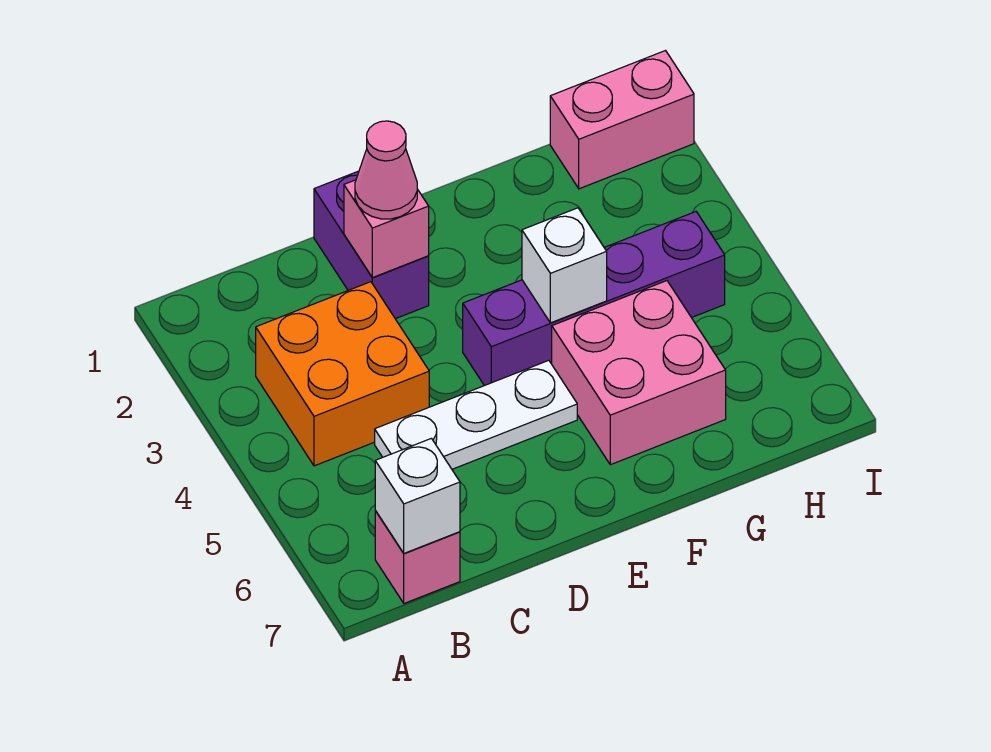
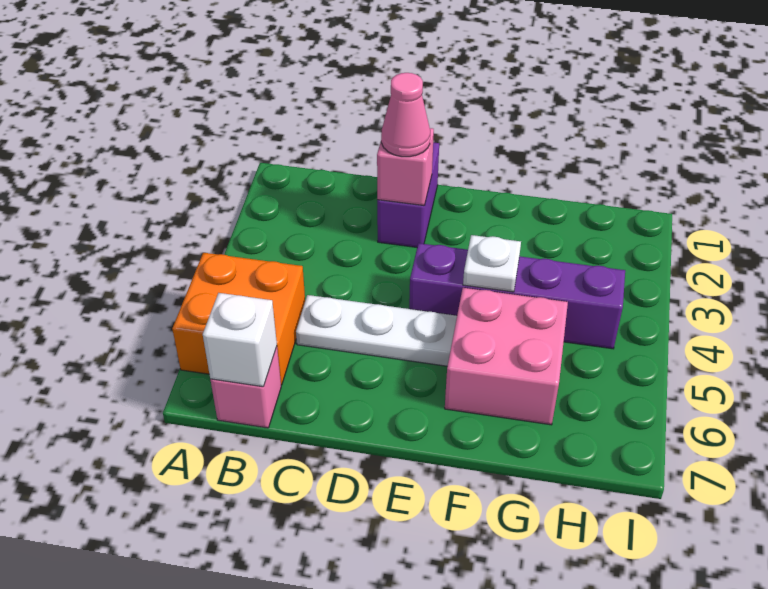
orange 2x2 brick [256,282,429,466] -> orange 2x2 brick moved to [172,253,305,385]
white 1x1 brick [522,208,607,323] -> white 1x1 plate [463,235,521,292]
pink 1x2 brick [550,51,694,189] -> none

